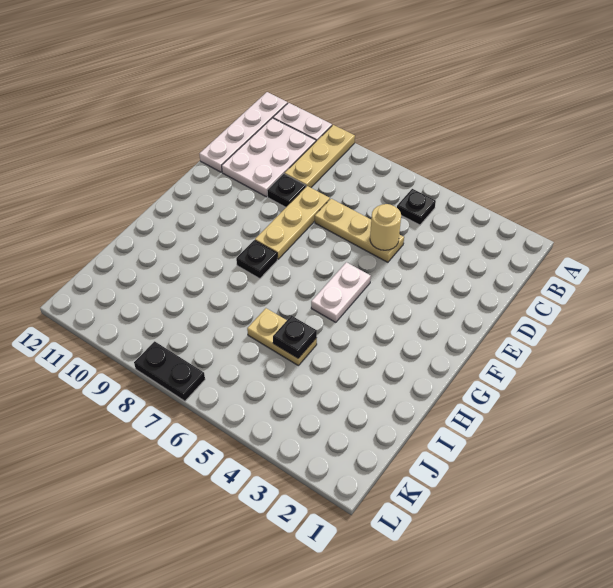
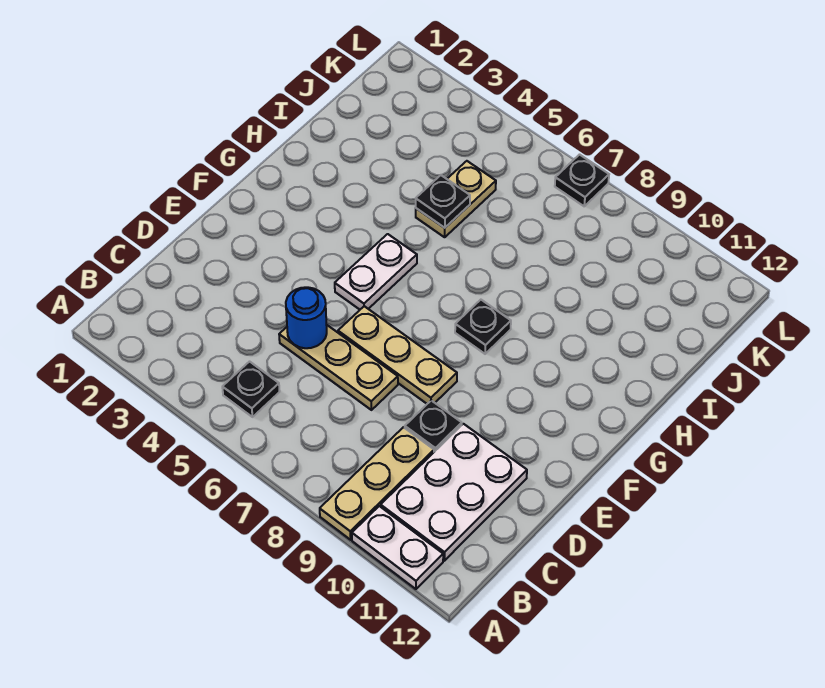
white 1x4 plate [200,92,288,172] -> none
tan 1x1 round brick [370,204,401,250] -> blue 1x1 round brick [286,287,327,348]
tan 1x3 plate [255,186,330,259] -> tan 1x3 plate turned to [338,306,457,404]
tan 1x2 plate [247,308,317,365] -> tan 1x2 plate turned to [416,161,496,237]
black 1x2 plate [134,341,205,401] -> black 1x1 plate [555,155,609,206]

